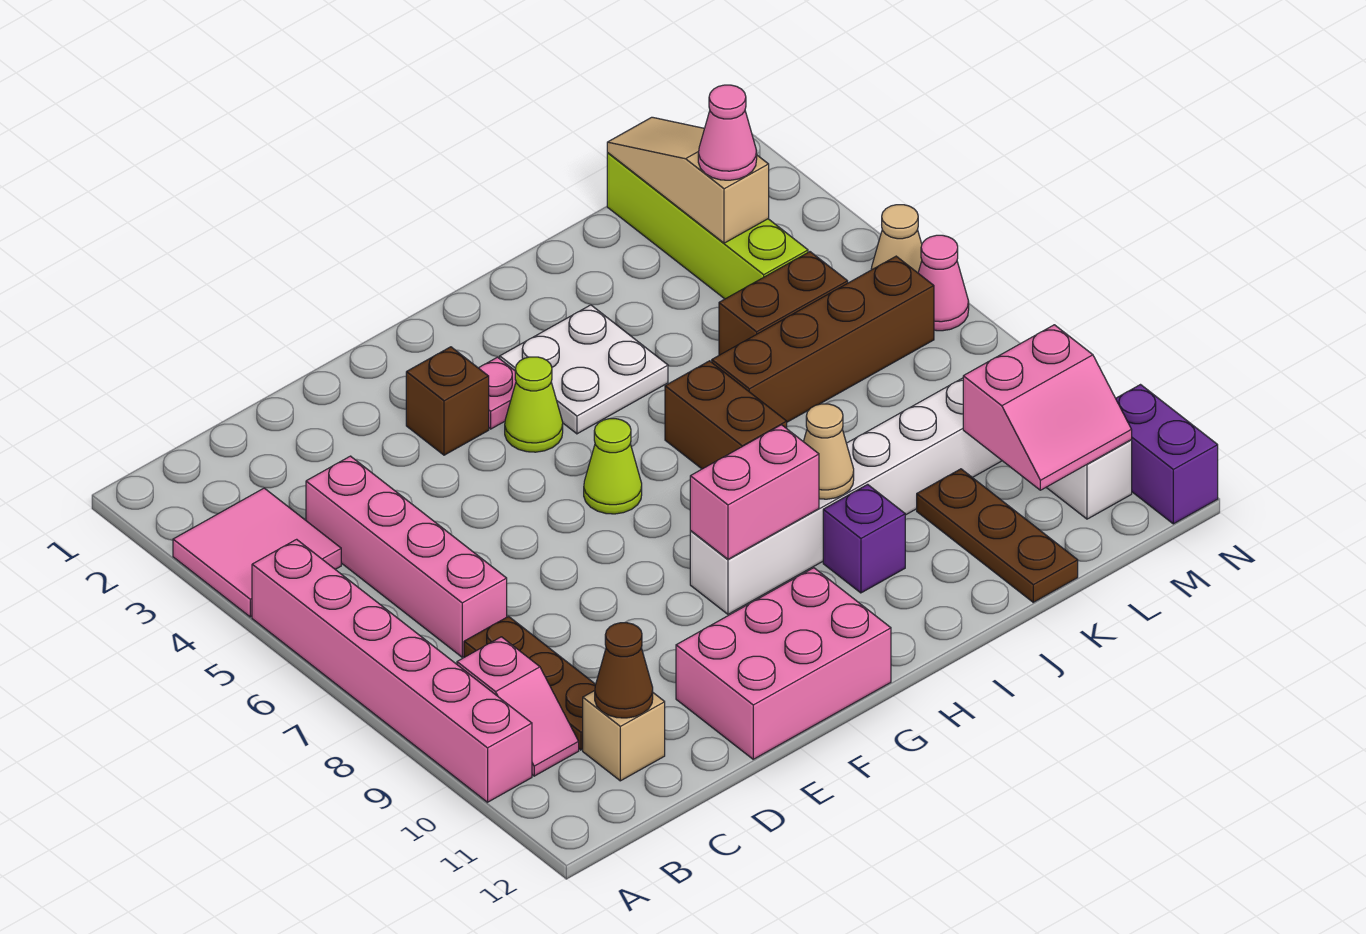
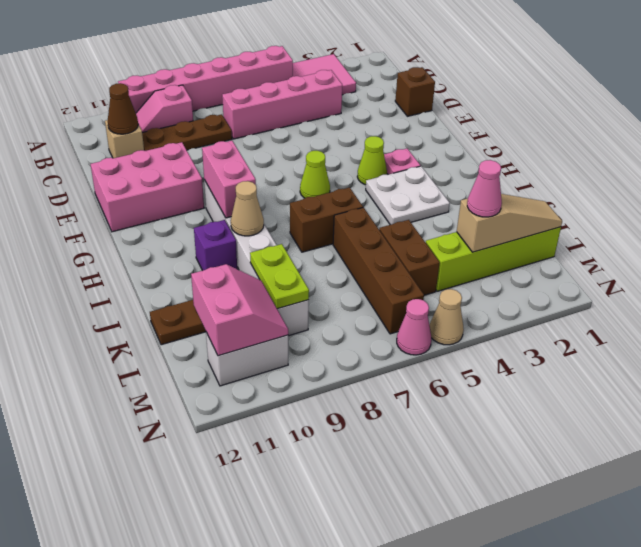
pink 2x3 brick [676,568,891,759] -> pink 2x3 brick turned to [91,142,204,232]
brown 1x1 brick [406,347,489,455] -> brown 1x1 brick moved to [395,67,435,116]
none -> lime 1x2 plate [250,244,309,309]
pink 2x2 slope [963,325,1132,490] -> pink 2x2 slope turned to [191,264,288,356]
purple 1x2 brick [1116,385,1218,524] -> none

